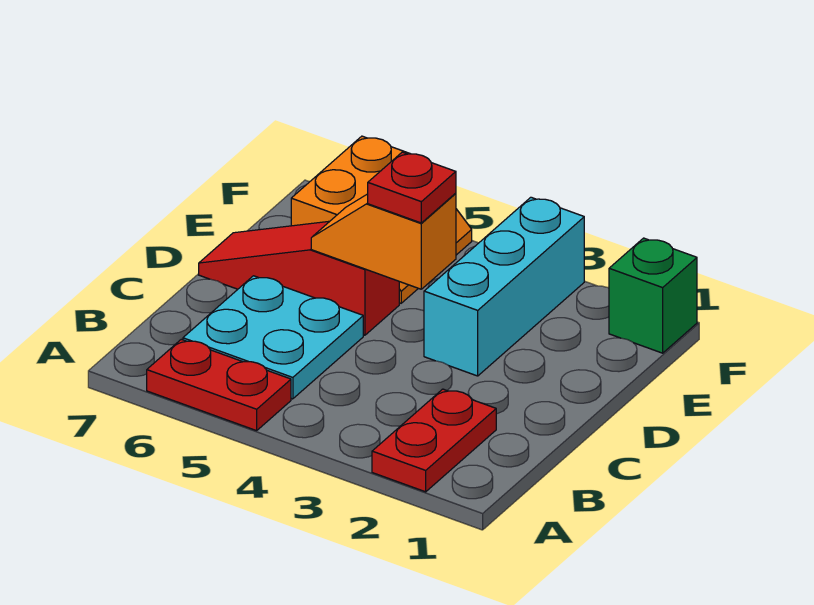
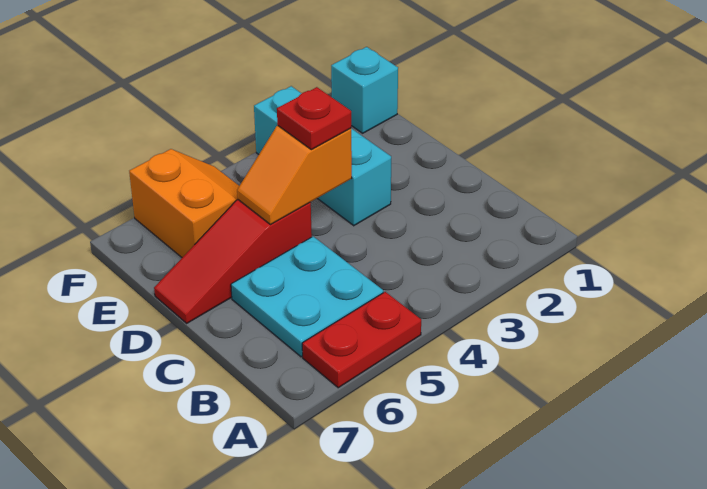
red 1x2 plate [372,389,496,492] -> none
green 1x1 brick [609,238,697,353] -> cyan 1x1 brick [331,47,398,133]

